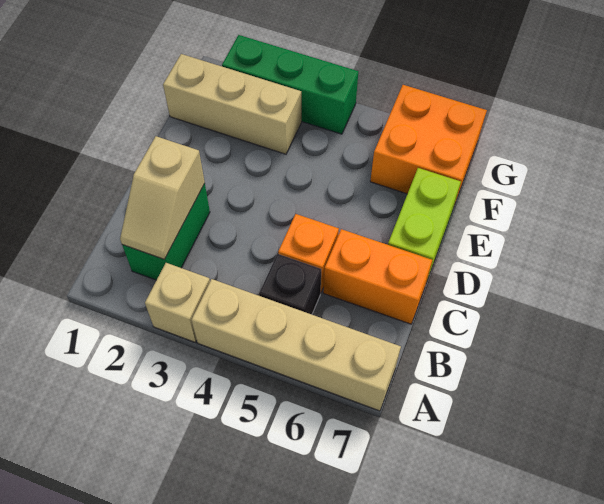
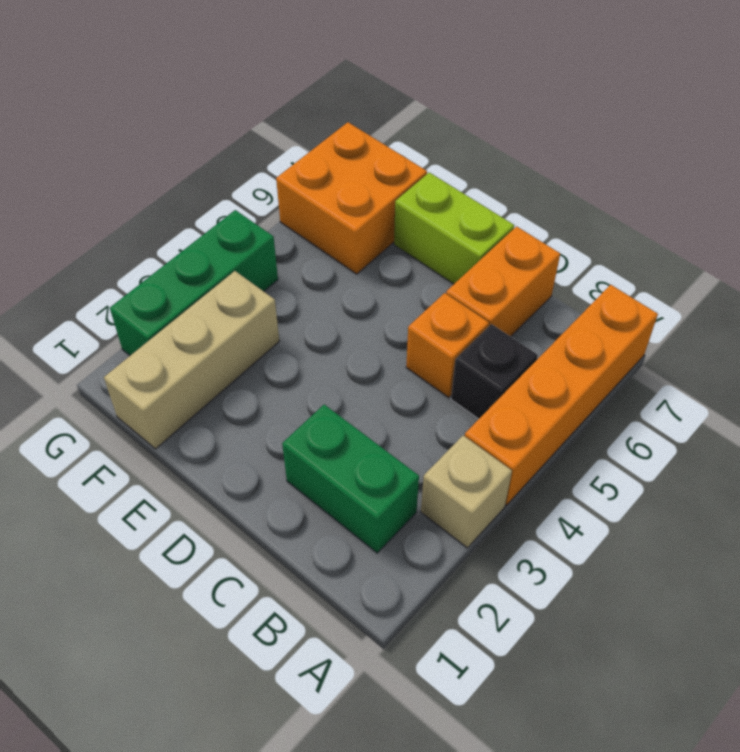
tan 1x4 brick [192,279,401,411] -> orange 1x4 brick [465,285,658,505]
tan 1x2 slope [120,136,205,259] -> none

